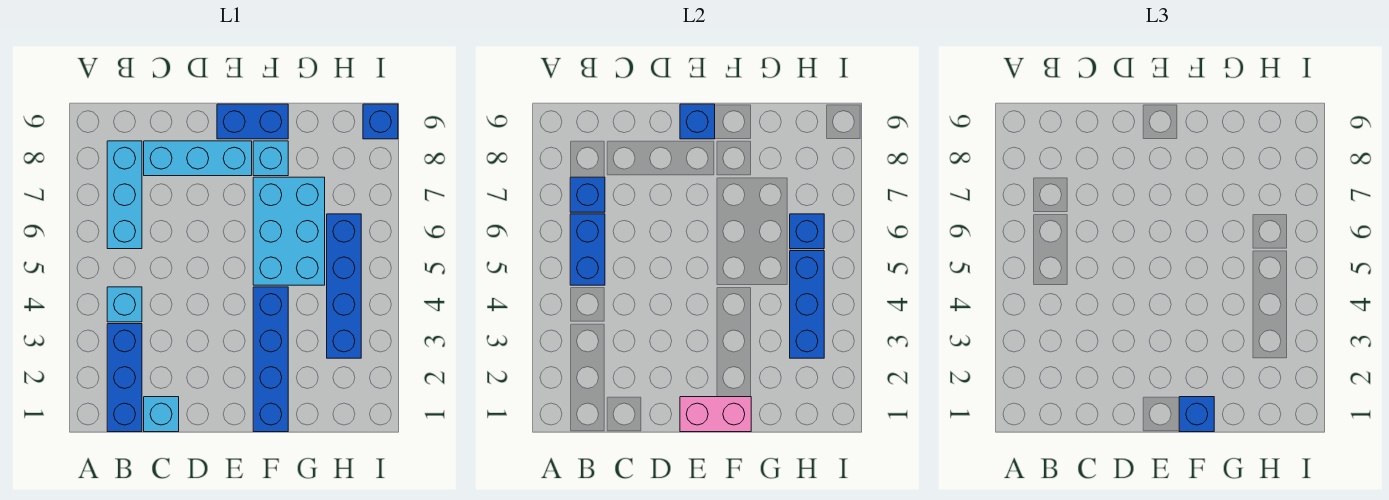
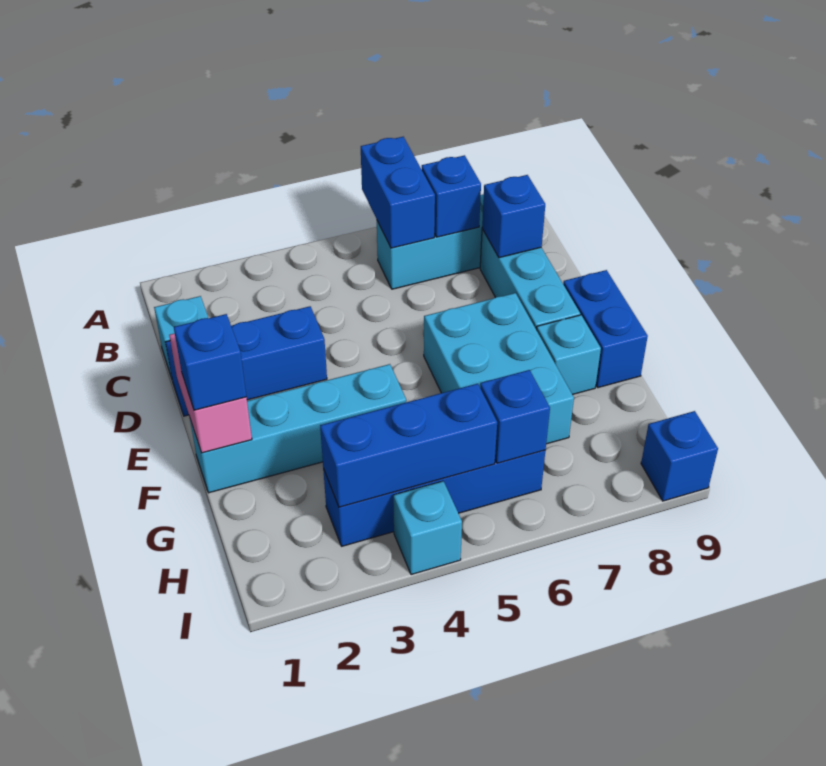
blue 1x3 brick [107,324,142,432] -> blue 1x3 brick moved to [165,306,327,416]
cyan 1x1 brick [107,287,142,322] -> cyan 1x1 brick moved to [393,481,462,575]
blue 1x2 brick [570,214,605,285] -> blue 1x2 brick turned to [361,137,435,248]
blue 1x1 brick [680,104,715,139] -> blue 1x1 brick moved to [482,175,545,258]
blue 1x4 brick [253,287,288,432] -> cyan 1x4 brick [190,364,406,493]
cyan 2x3 brick [253,177,325,285] -> cyan 2x3 brick turned to [424,293,574,444]

